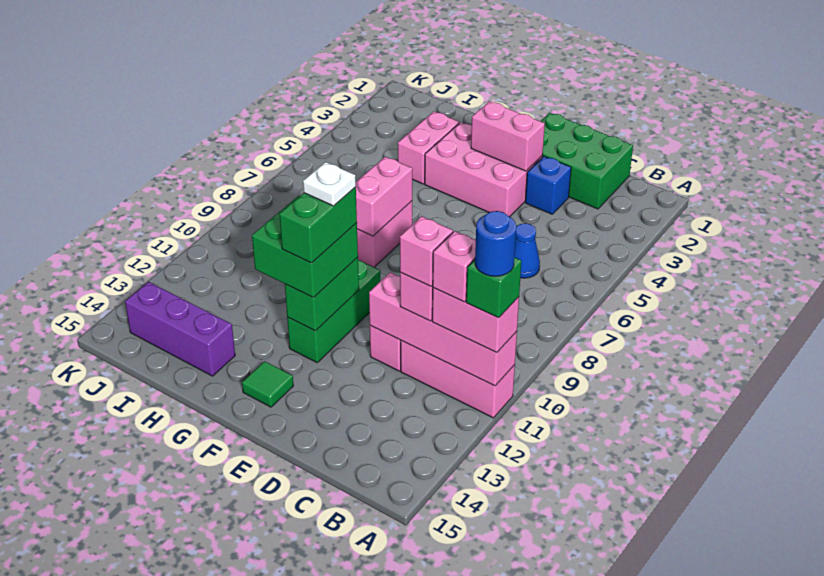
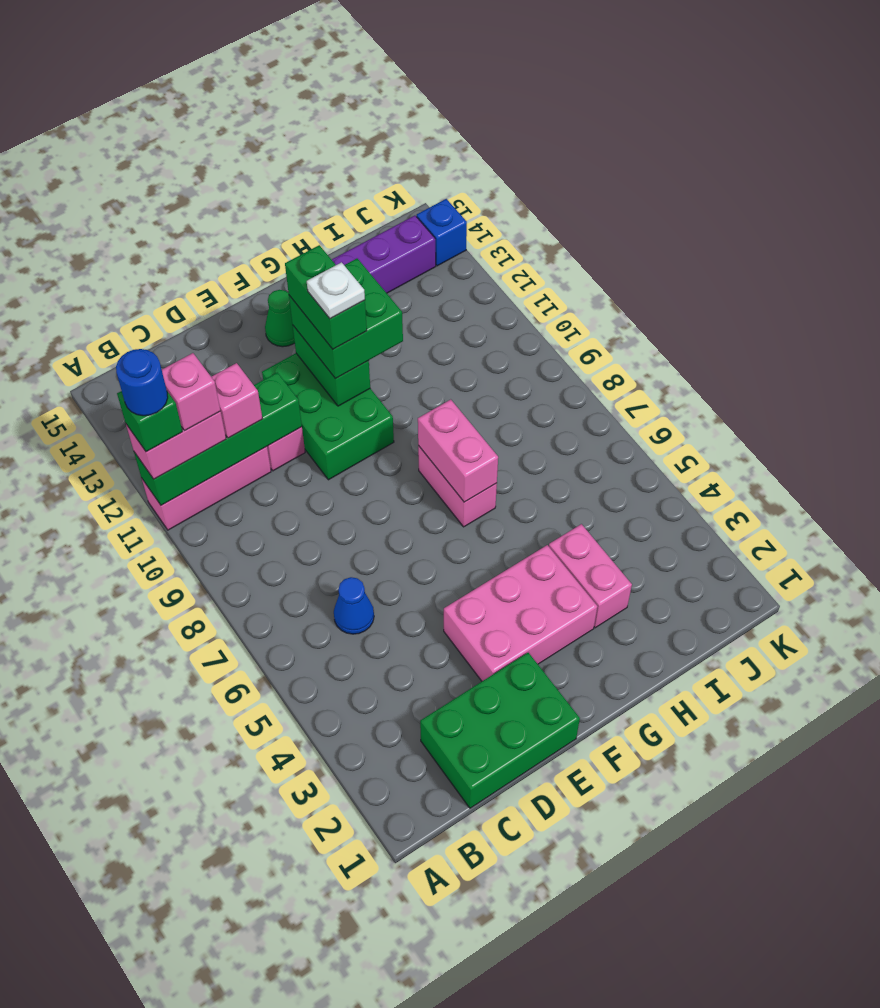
pink 1x4 brick [369,272,517,386] -> green 1x4 brick [134,373,302,505]
pink 1x1 brick [400,216,453,286] -> none
blue 1x1 brick [525,156,571,214] -> blue 1x1 brick moved to [417,199,467,266]
pink 1x2 brick [471,101,545,171] -> none
green 1x3 brick [287,260,380,362] -> green 2x3 brick [262,353,394,480]
green 1x1 tile [242,361,293,407] -> green 1x1 cone [265,290,295,347]

